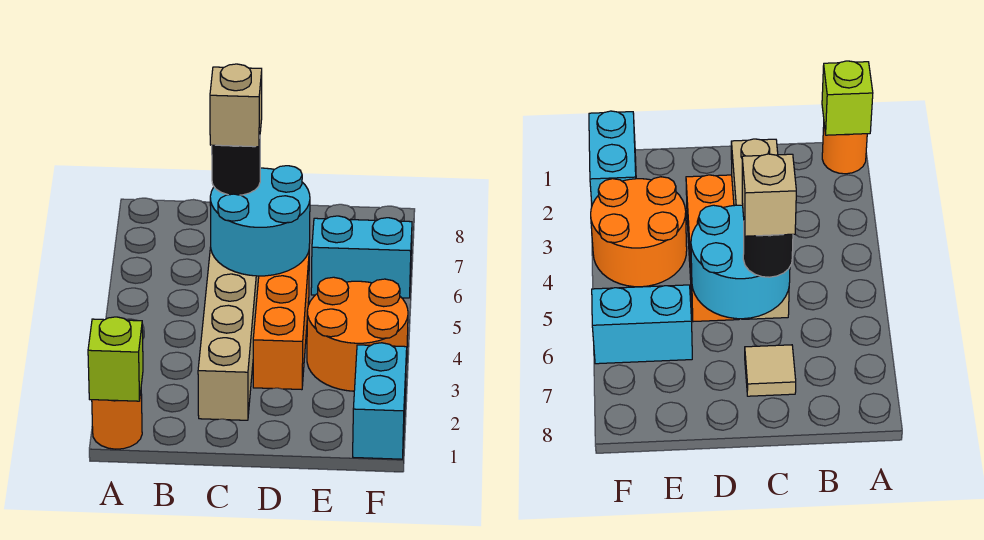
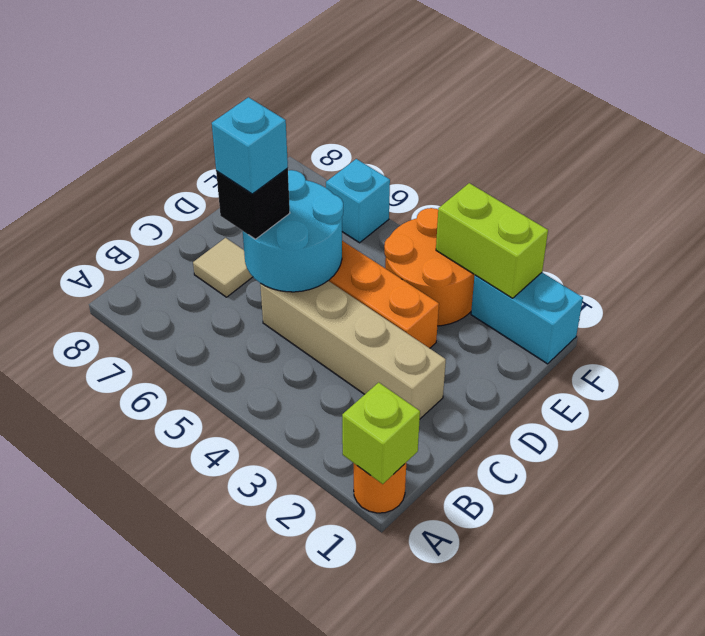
black 1x1 round brick [212,143,260,195] -> black 1x1 brick [216,168,290,239]
tan 1x1 brick [210,64,262,147] -> cyan 1x1 brick [212,97,288,194]
cyan 1x2 brick [311,216,412,298] -> cyan 1x1 brick [326,159,390,243]
none -> lime 1x2 brick [436,183,548,298]

